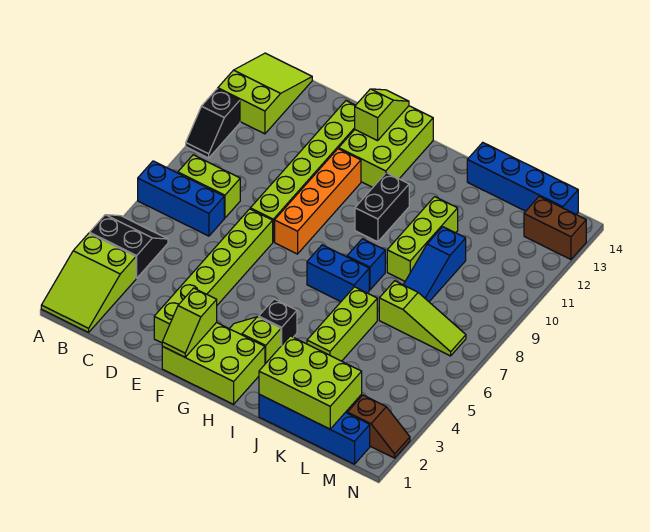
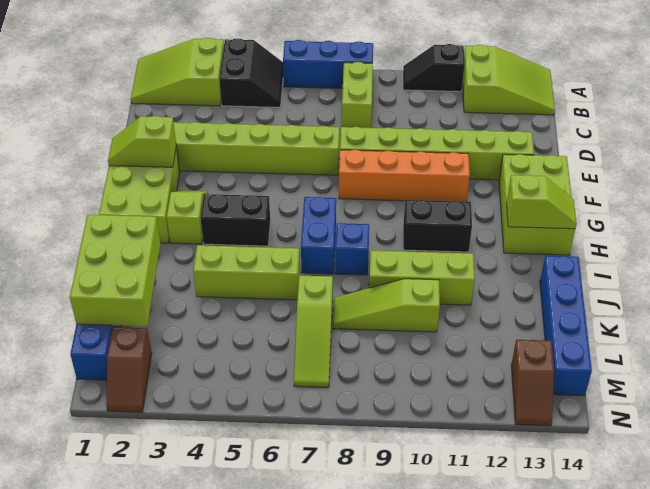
blue 1x3 brick [138,161,224,236] -> blue 1x3 brick turned to [283,40,373,88]
lime 2x3 brick [339,106,433,187] -> lime 2x3 brick turned to [499,154,575,255]
lime 1x2 slope [355,89,409,141] -> lime 1x2 slope moved to [507,175,577,229]
black 1x1 brick [259,299,297,346] -> black 1x2 brick [201,194,270,246]
blue 1x3 slope [404,227,466,302] -> lime 1x3 slope [333,279,440,332]
brown 1x2 brick [524,196,586,259] -> brown 1x2 slope [511,340,554,426]

